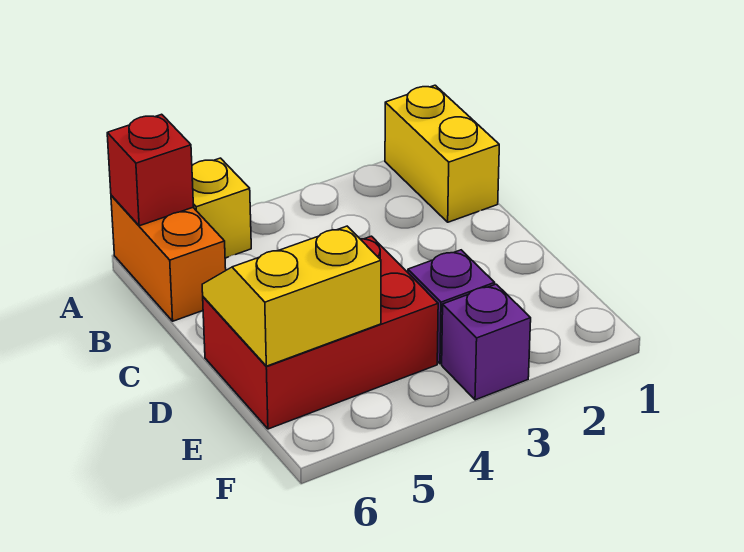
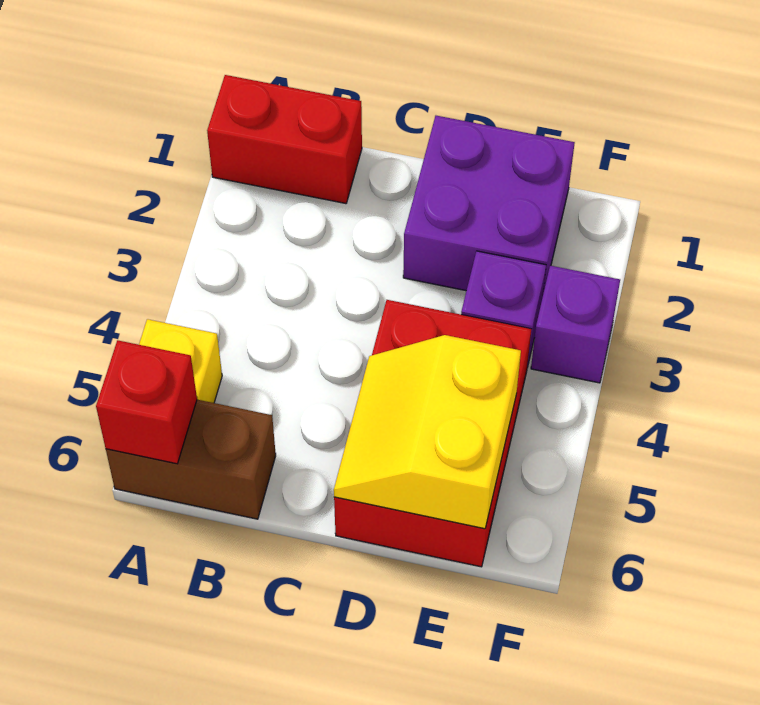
yellow 1x2 brick [385,85,499,222] -> red 1x2 brick [207,75,362,204]
orange 1x2 brick [111,195,226,321] -> brown 1x2 brick [106,400,276,519]
none -> purple 2x2 brick [403,116,575,293]

